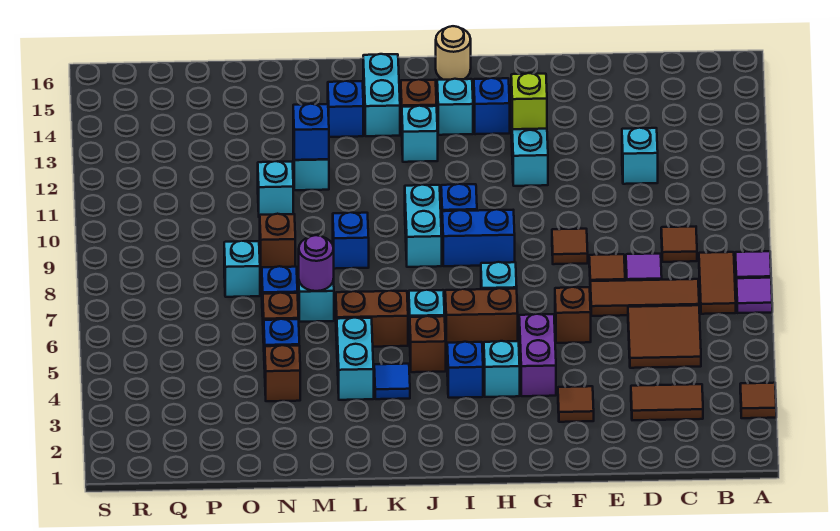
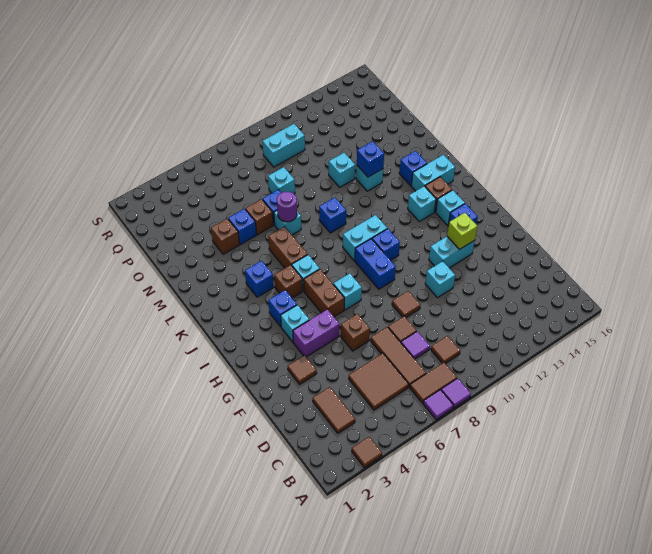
cyan 1x1 brick [622,128,658,184] -> cyan 1x1 brick moved to [425,261,455,298]
tan 1x1 round brick [436,26,471,80] -> none
blue 1x1 tile [374,364,410,399] -> blue 1x1 brick [245,261,274,297]
cyan 1x2 brick [337,318,374,400] -> cyan 1x2 brick moved to [262,124,305,167]
brown 1x1 brick [260,214,295,270] -> none

